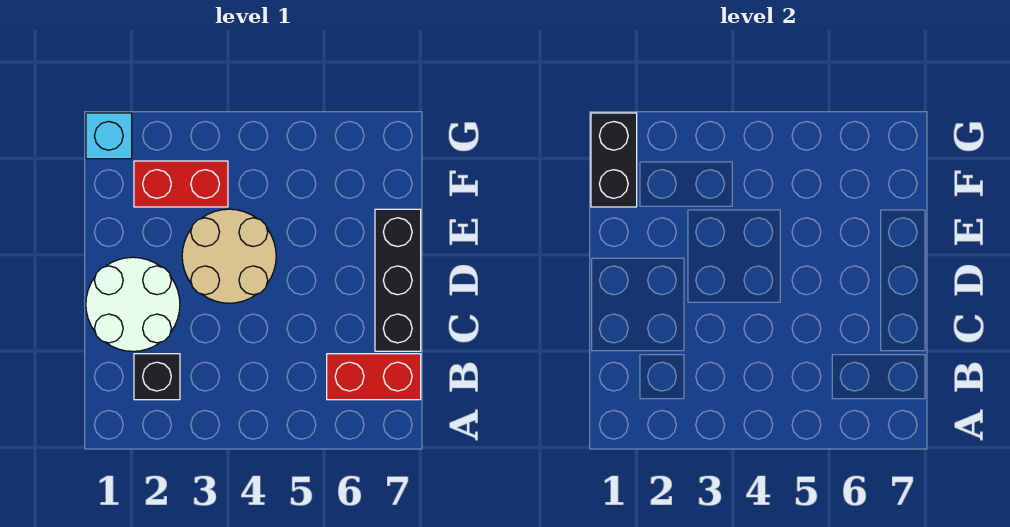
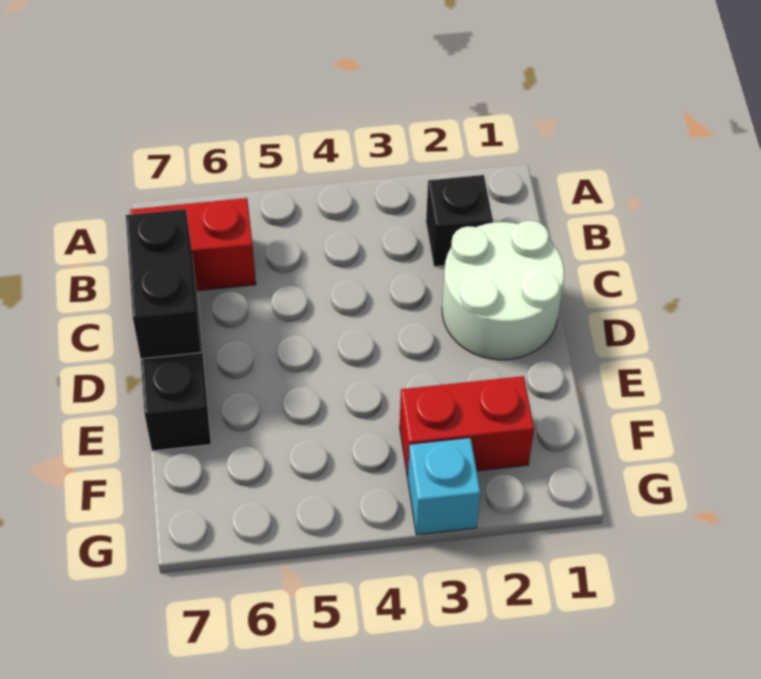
tan 2x2 round brick [182,209,276,303] -> none
black 1x2 brick [591,113,637,207] -> black 1x2 brick moved to [126,209,201,359]
cyan 1x1 brick [86,113,132,159] -> cyan 1x1 brick moved to [408,438,480,535]

